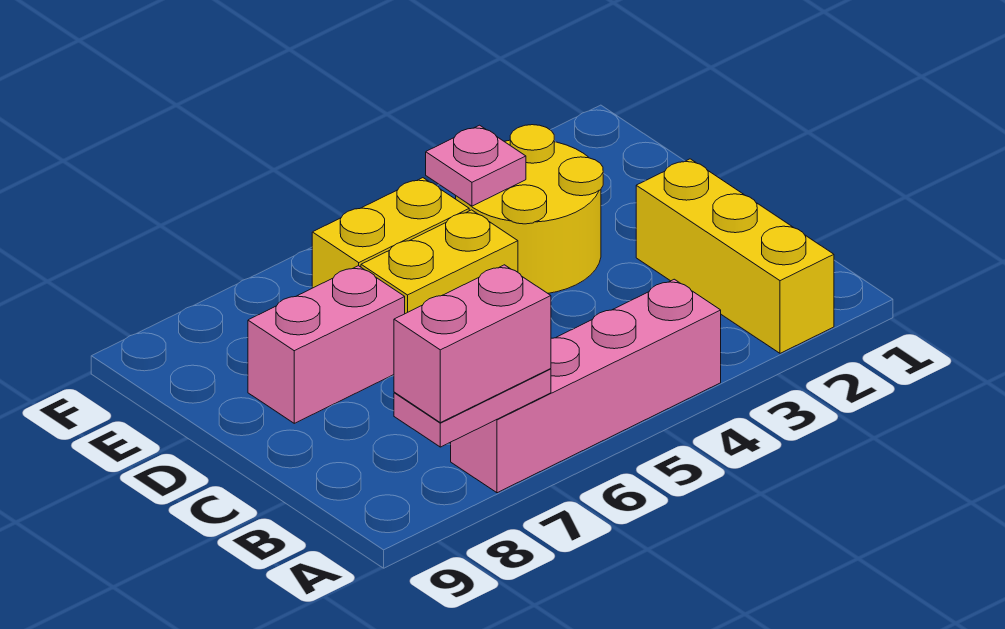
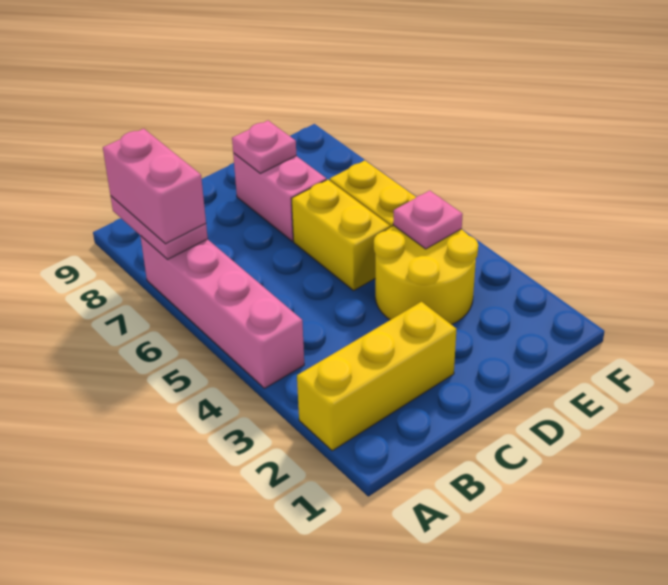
none -> pink 1x1 plate [232,121,296,173]

